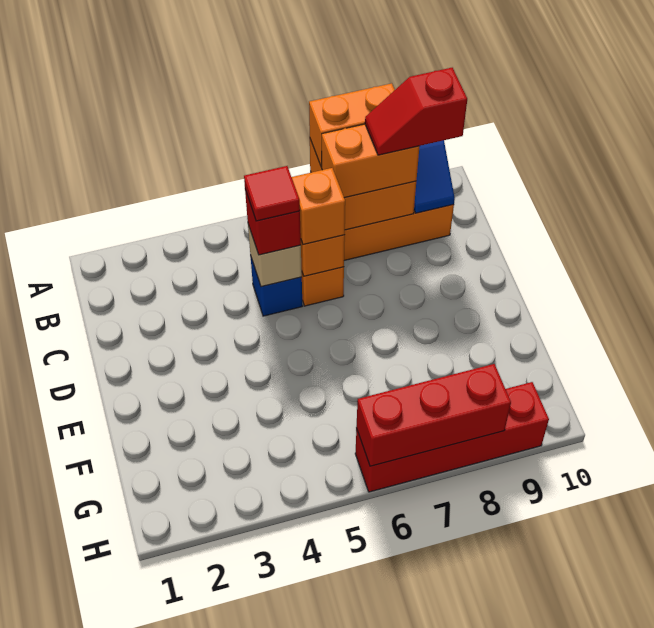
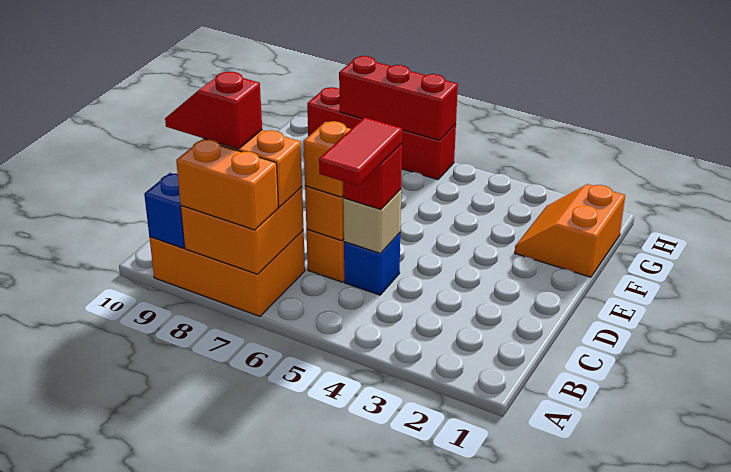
red 1x2 slope [365,68,467,155] -> red 1x2 slope turned to [165,72,262,149]
red 1x1 tile [244,166,300,221] -> red 1x2 tile [319,117,402,186]
none -> orange 2x2 slope [515,184,625,277]

